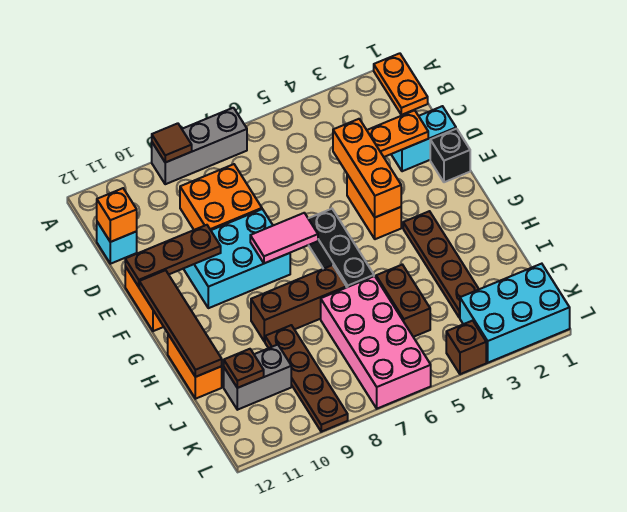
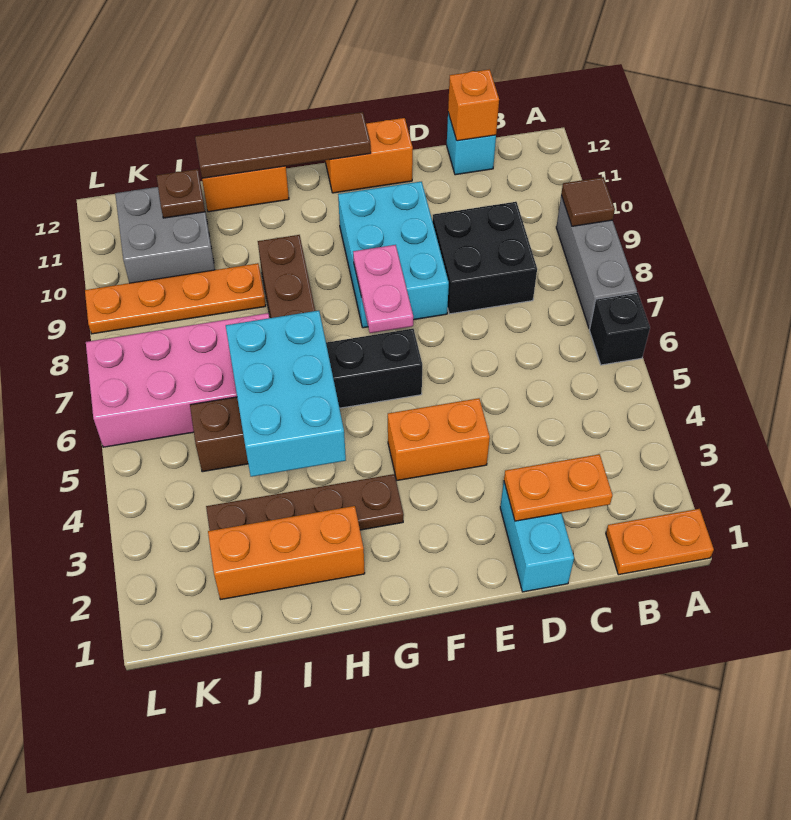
orange 2x2 brick [180,164,262,230] -> black 2x2 brick [432,202,537,314]
orange 1x2 plate [367,110,428,157] -> orange 1x2 plate turned to [504,454,612,521]
orange 1x3 brick [333,119,401,217] -> orange 1x3 brick moved to [208,506,365,600]
black 1x1 brick [430,129,470,182] -> black 1x1 brick moved to [590,293,650,365]
brown 1x3 plate [125,225,221,287] -> none
pink 1x2 tile [250,213,318,263] -> pink 1x2 plate [353,245,413,333]
brown 1x4 plate [265,325,348,432] -> orange 1x4 plate [85,263,266,334]
grey 1x2 brick [224,345,291,410] -> grey 2x2 brick [115,187,215,283]
cyan 2x3 brick [460,264,570,363] -> cyan 2x3 brick moved to [226,311,346,477]
brown 1x1 brick [446,321,486,374] -> none

